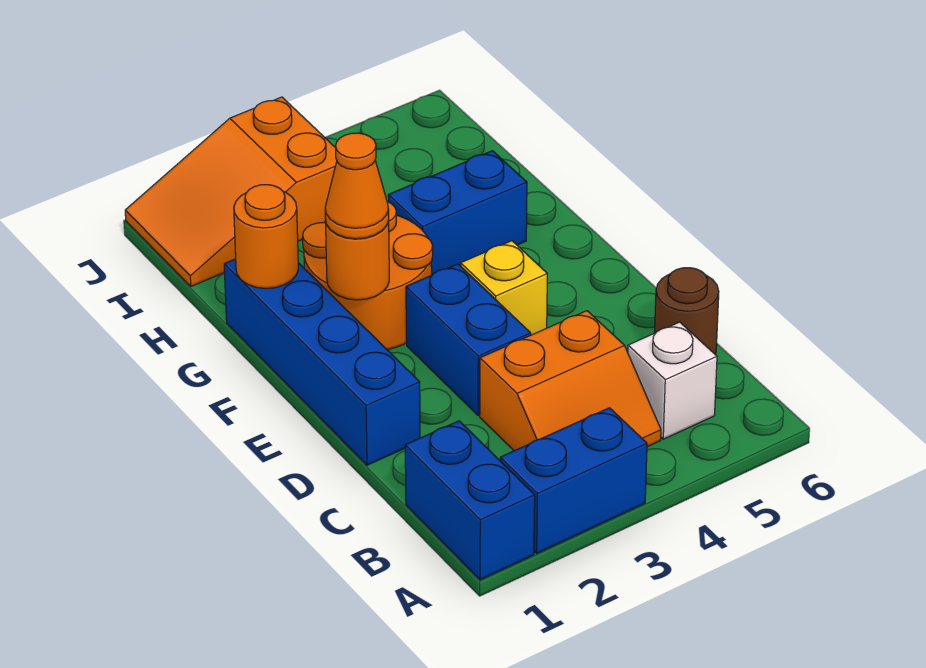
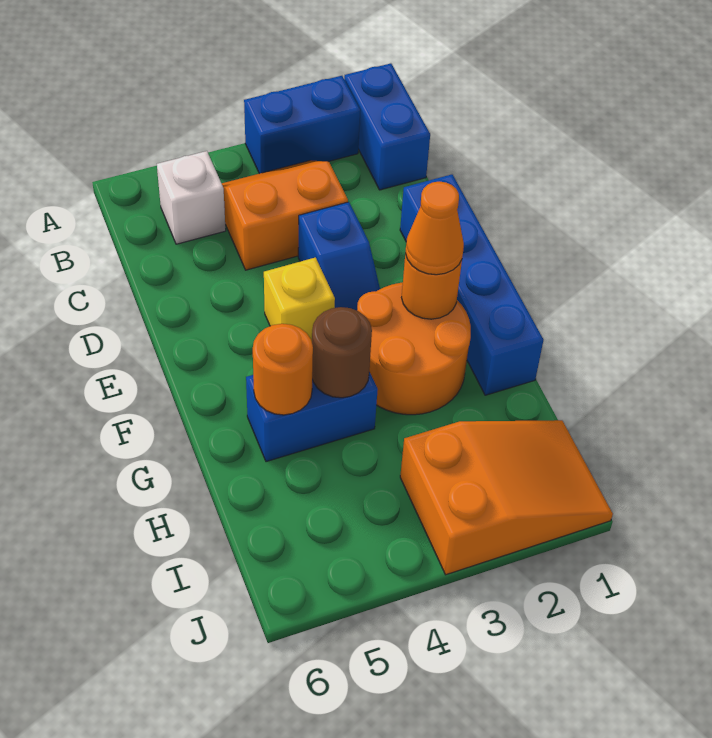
brown 1x1 round brick [655,268,719,354] -> brown 1x1 round brick moved to [312,307,372,398]
blue 1x2 brick [406,264,531,415] -> blue 1x2 slope [298,202,380,310]
orange 1x1 round brick [234,185,298,289] -> orange 1x1 round brick moved to [253,324,313,415]

